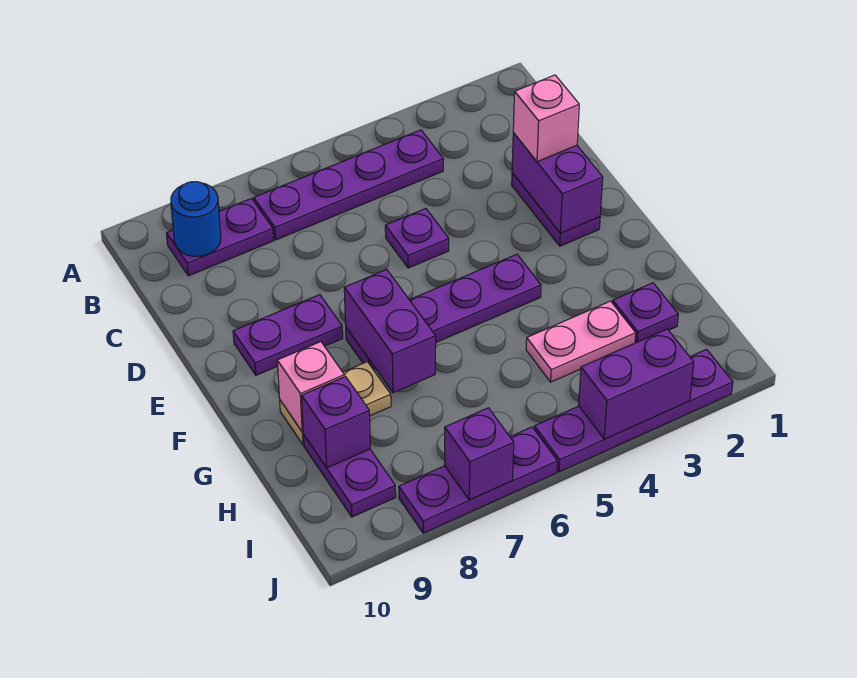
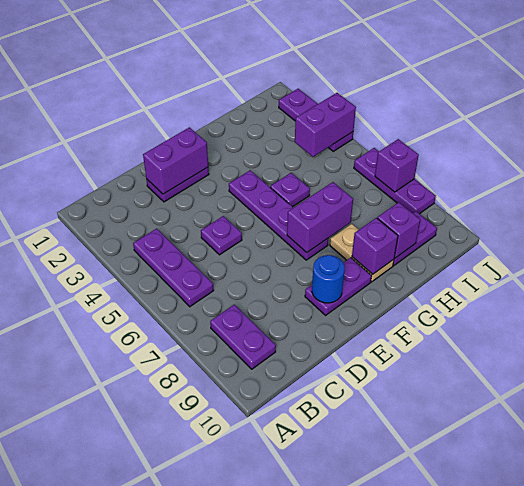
purple 1x4 plate [254,130,443,240] -> purple 1x3 plate [133,229,214,307]
blue 1x1 round brick [171,182,221,256] -> blue 1x1 round brick moved to [312,255,345,303]
pink 1x1 brick [513,75,579,162] -> none
purple 1x2 plate [233,295,343,375] -> purple 1x2 plate turned to [305,258,372,315]
pink 1x1 brick [277,342,344,432] -> purple 1x1 brick [352,218,398,274]
purple 1x1 plate [613,283,678,343] -> purple 1x1 plate moved to [270,173,310,207]
pink 1x2 plate [526,301,636,382] -> none
purple 1x4 plate [534,349,733,472] -> purple 1x3 plate [279,89,353,151]
purple 1x2 brick [579,329,694,439] -> purple 1x2 brick turned to [295,93,356,157]

